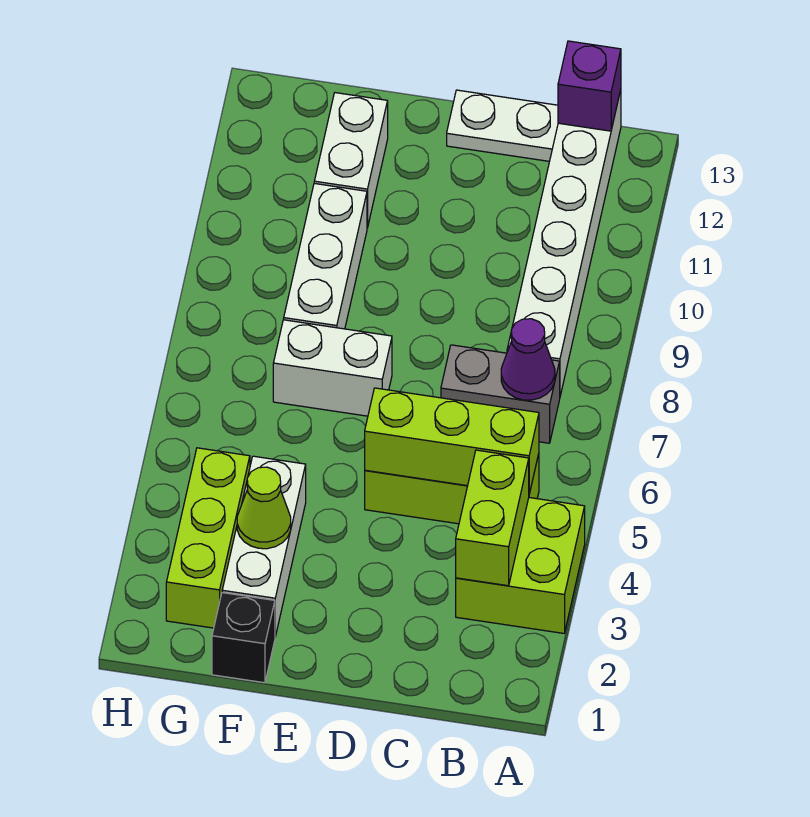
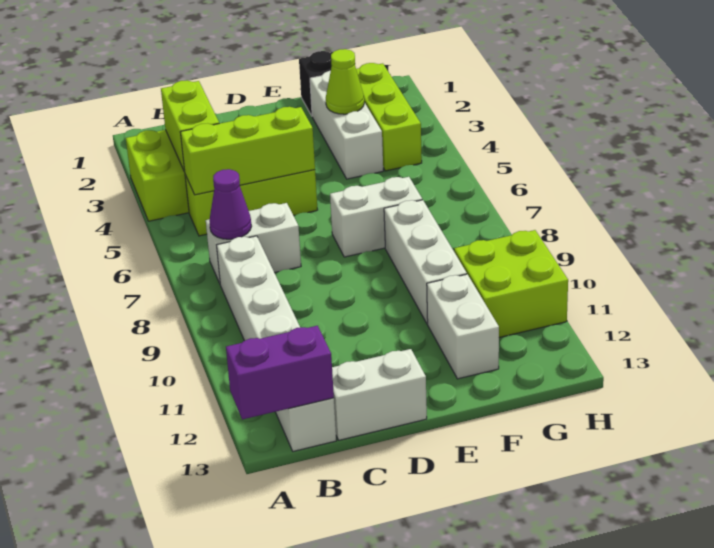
grey 1x2 brick [441,345,560,443] -> white 1x2 brick [206,203,301,283]
purple 1x1 brick [558,41,621,131] -> purple 1x2 brick [226,326,334,420]
white 1x2 plate [447,90,558,161] -> white 1x2 brick [332,349,427,440]
none -> lime 2x2 brick [454,230,568,337]

